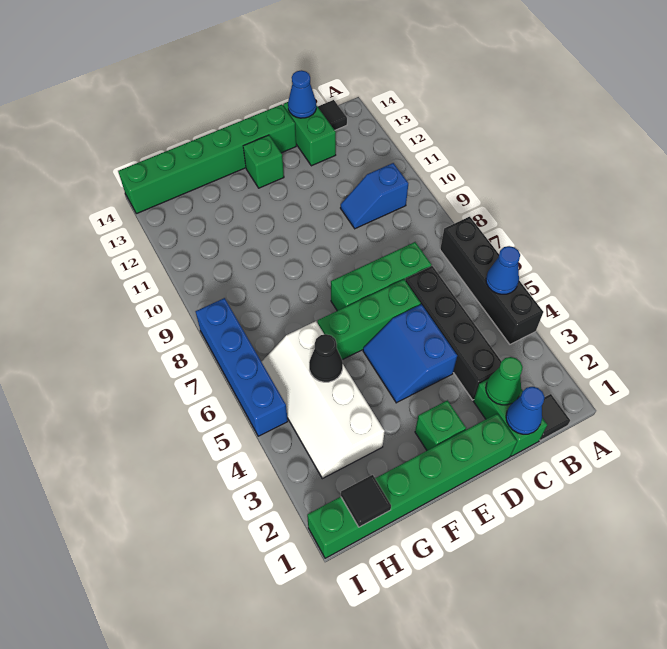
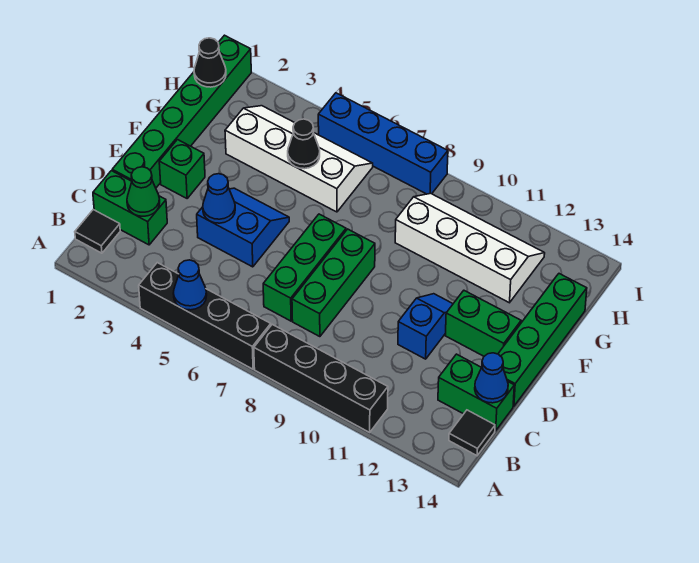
blue 1x2 slope [341,163,408,229] -> blue 1x2 slope moved to [398,294,453,359]
blue 1x1 cone [506,387,545,434] -> blue 1x1 cone moved to [203,174,235,223]
black 1x4 brick [405,266,501,400] -> black 1x4 brick moved to [254,324,388,432]
green 1x3 brick [318,279,421,360] -> green 1x3 brick moved to [292,229,375,337]
green 1x6 brick [118,104,296,214] -> green 1x4 brick [498,274,587,406]
green 1x1 brick [243,135,284,188] -> green 1x2 brick [445,291,521,356]
none -> white 2x4 slope [395,193,545,303]
black 1x1 tile [341,475,391,527] -> black 1x1 cone [194,38,226,87]

